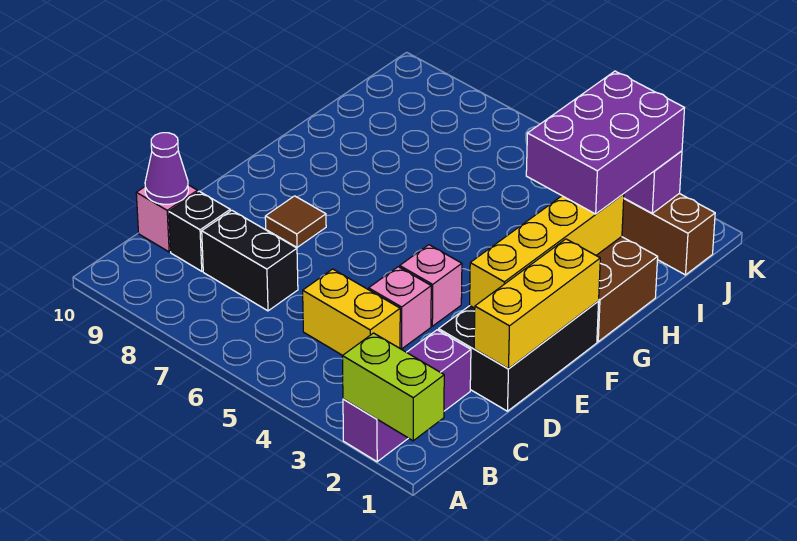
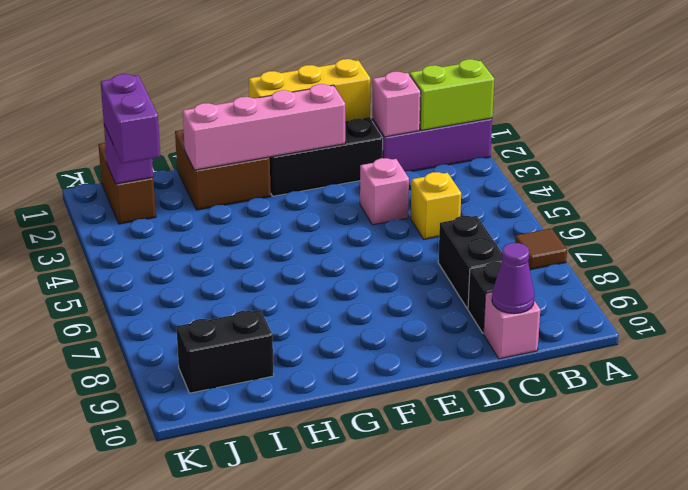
lime 1x2 brick [342,333,444,441] -> lime 1x2 brick turned to [410,59,494,130]
yellow 1x2 brick [303,269,400,355] -> yellow 1x1 brick [411,172,461,239]
yellow 1x4 brick [470,194,624,308] -> pink 1x4 brick [183,84,345,170]
pink 1x1 brick [400,245,462,326] -> pink 1x1 brick moved to [372,72,421,137]
brown 1x1 tile [265,196,326,247] -> brown 1x1 tile moved to [515,228,567,270]
purple 2x3 brick [526,71,684,214] -> purple 1x2 brick [101,74,160,164]
none -> black 1x2 brick [176,310,274,393]

